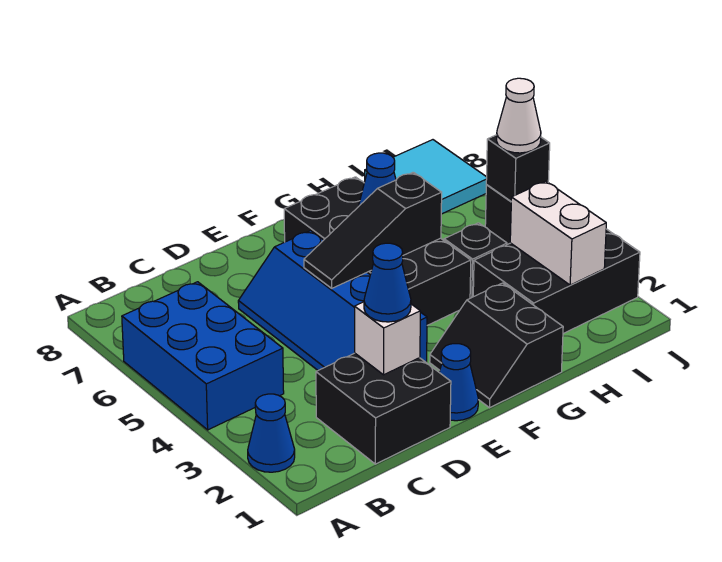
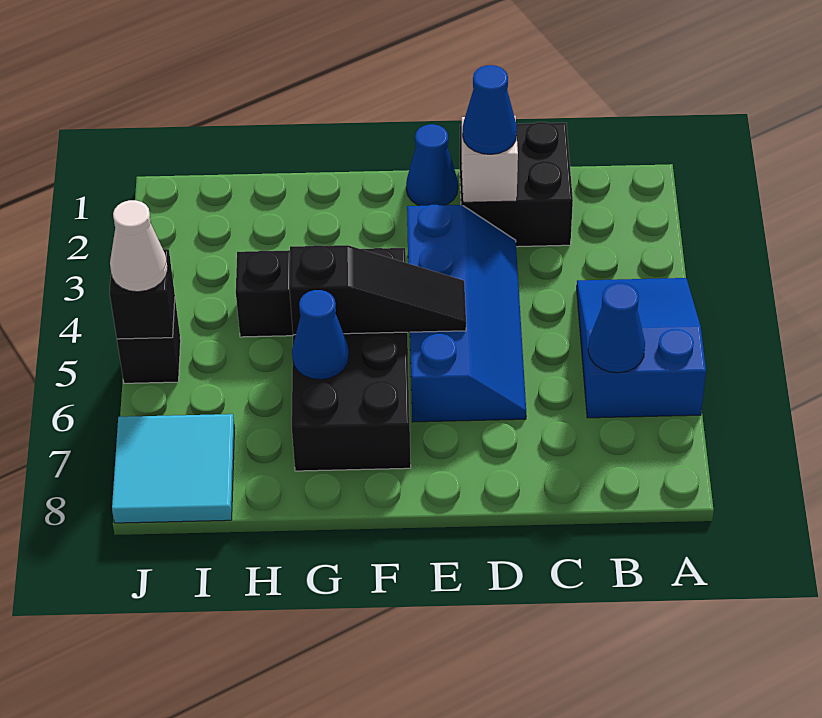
blue 1x1 cone [248,394,295,472] -> blue 1x1 cone moved to [588,283,645,373]
blue 2x3 brick [122,282,284,430] -> blue 2x3 slope [577,278,706,418]
black 2x2 slope [430,283,563,408] -> none
black 2x3 brick [473,229,640,334] -> none
white 1x2 brick [510,181,606,285] -> none

